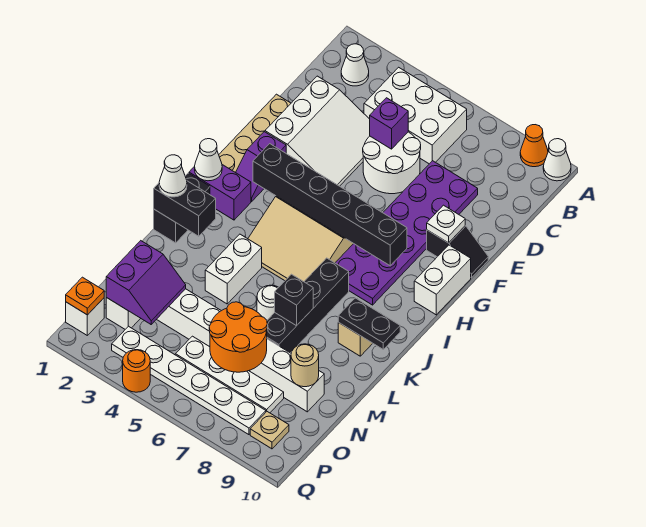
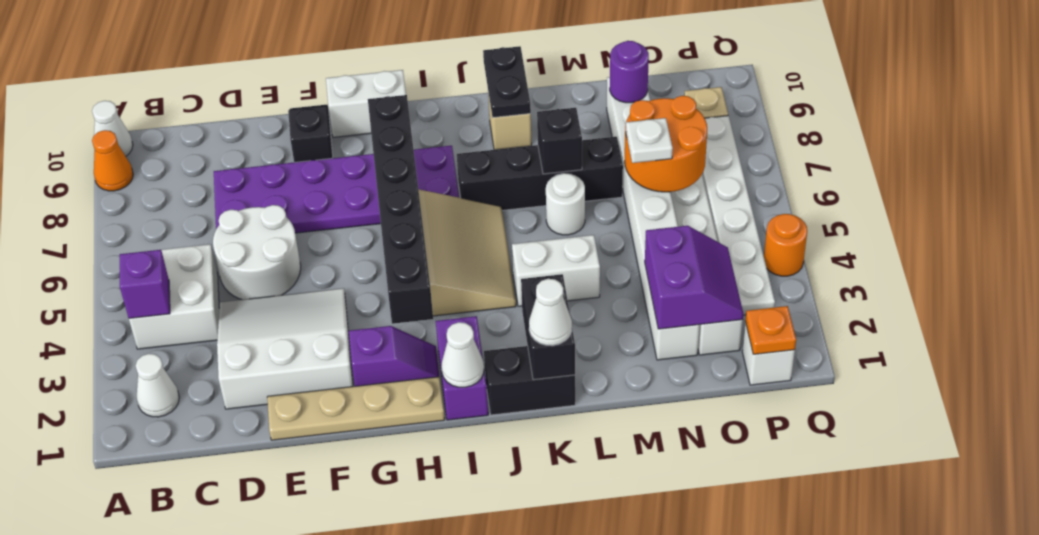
white 2x3 brick [364,67,467,164] -> white 2x2 brick [129,244,219,349]
purple 1x1 brick [370,98,408,149] -> purple 1x1 brick moved to [120,250,170,318]
white 1x1 plate [427,205,465,243] -> white 1x1 plate moved to [626,118,673,163]
purple 2x2 slope [106,241,186,324] -> purple 2x2 slope turned to [645,226,743,329]
tan 1x1 round brick [291,344,319,387] -> purple 1x1 round brick [610,41,649,103]

